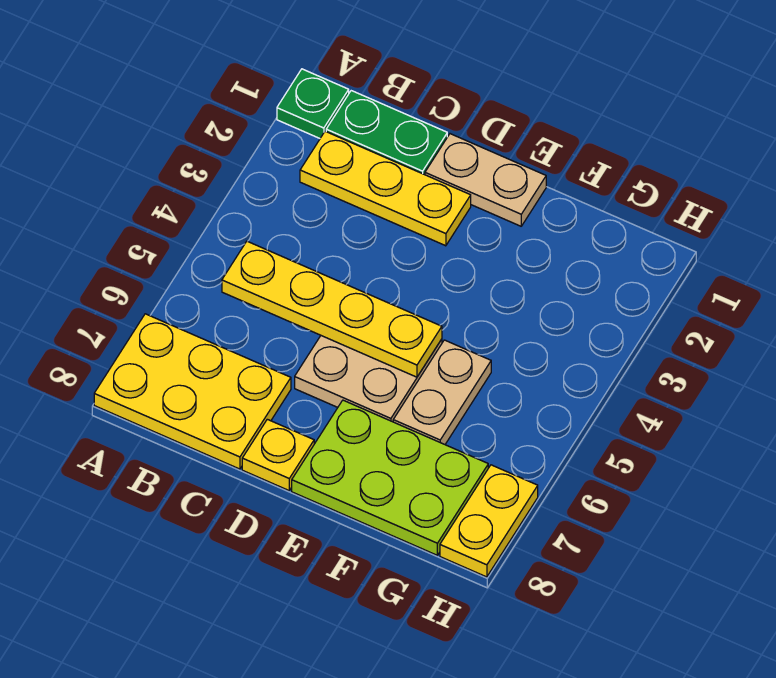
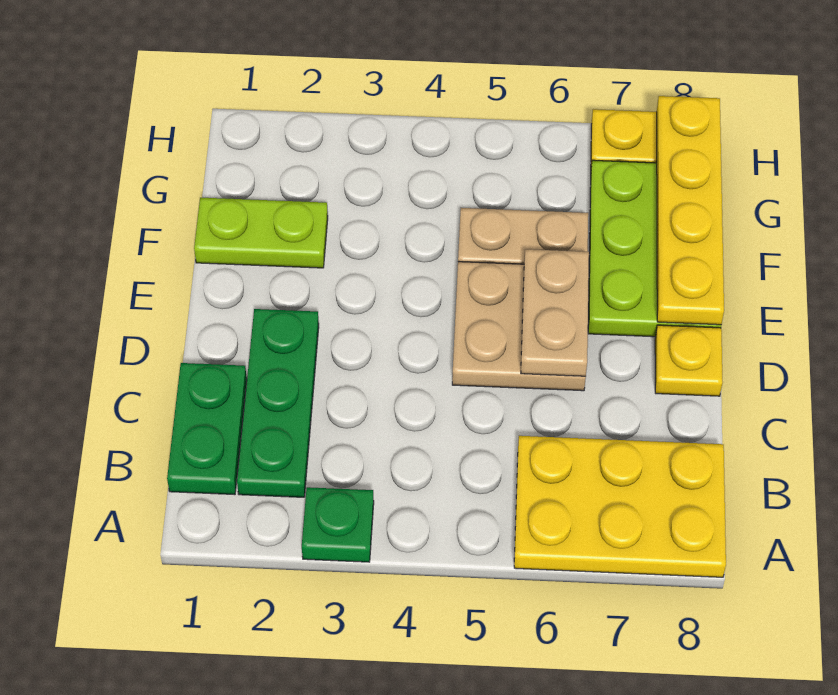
green 1x1 plate [277,69,349,138] -> green 1x1 plate moved to [302,487,374,562]
yellow 2x3 plate [94,314,291,469] -> yellow 2x3 plate turned to [514,436,726,577]
yellow 1x3 plate [300,131,471,246] -> green 1x3 plate [237,309,319,497]
yellow 1x4 plate [222,241,442,377] -> yellow 1x4 plate moved to [657,96,724,325]
tan 1x2 plate [425,134,546,226] -> tan 1x2 plate moved to [521,249,589,376]
none -> lime 1x2 plate [194,198,328,268]

